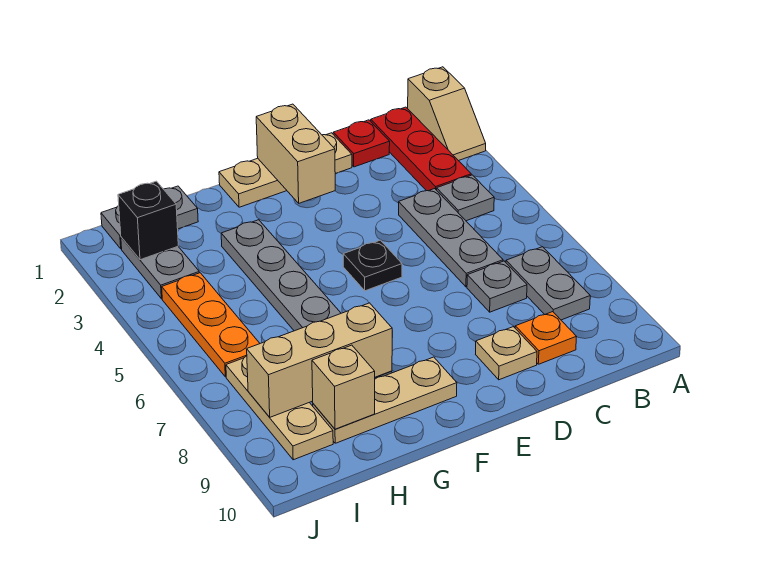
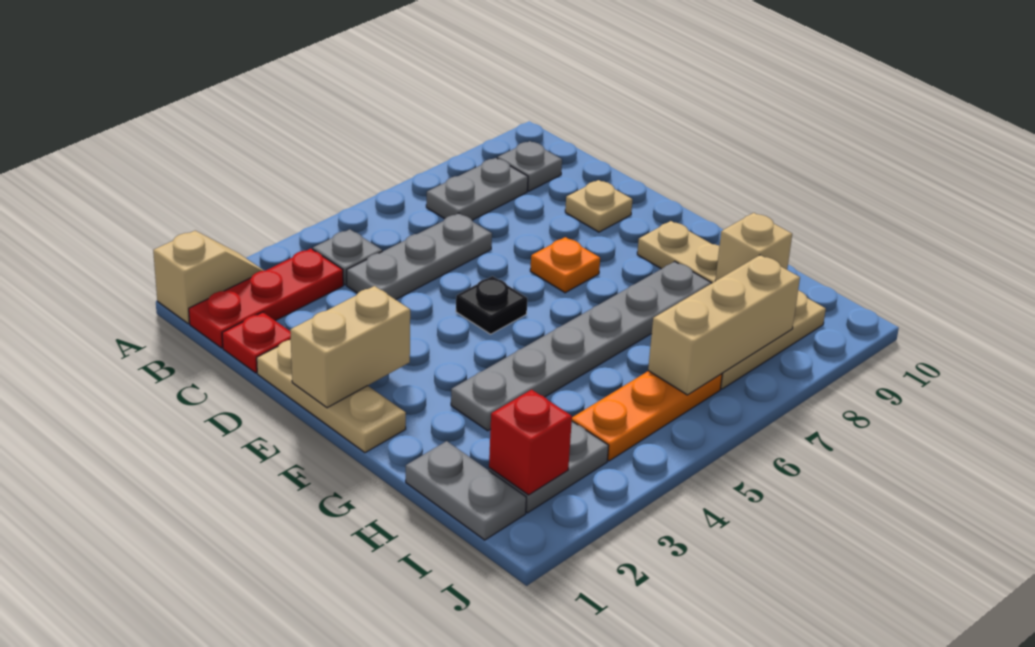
grey 1x1 plate [467,261,527,312] -> grey 1x1 plate moved to [497,141,562,191]
orange 1x1 plate [515,312,577,364] -> orange 1x1 plate moved to [530,237,600,293]
tan 1x3 brick [247,303,392,417] -> tan 1x3 brick turned to [648,255,800,395]
black 1x1 brick [118,181,178,260] -> red 1x1 brick [489,390,572,495]

